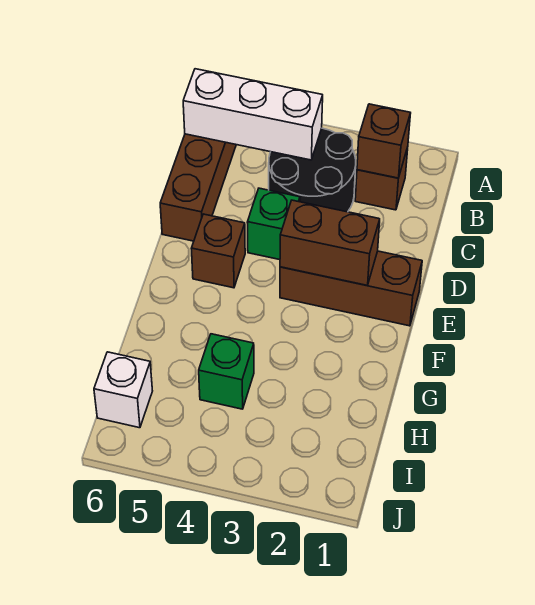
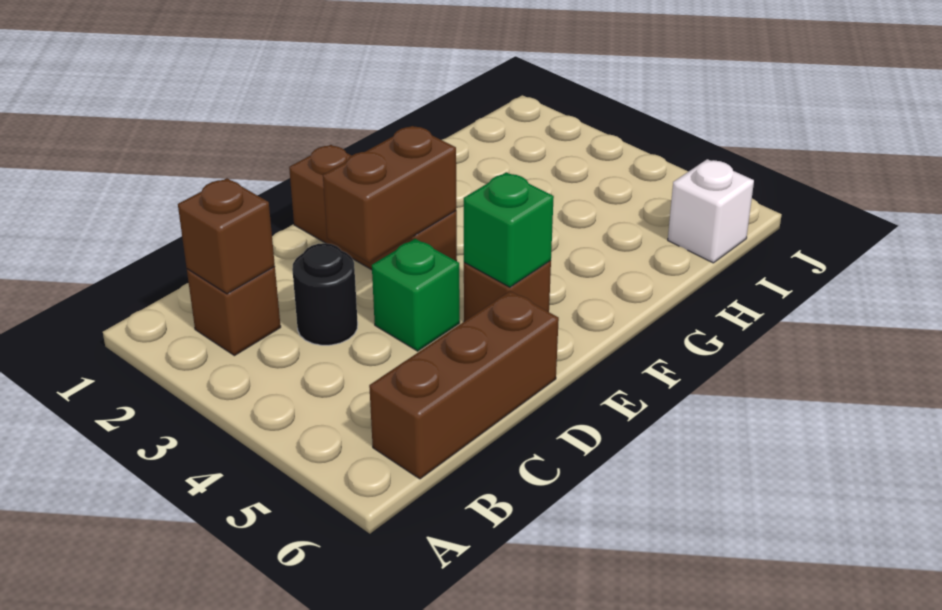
black 2x2 round brick [269,128,356,212] -> black 1x1 round brick [292,243,358,345]
white 1x3 brick [183,69,323,160] -> none
brown 1x2 brick [280,200,380,285] -> brown 1x2 brick turned to [323,126,456,263]
green 1x1 brick [199,334,254,409] -> green 1x1 brick moved to [464,172,554,287]

